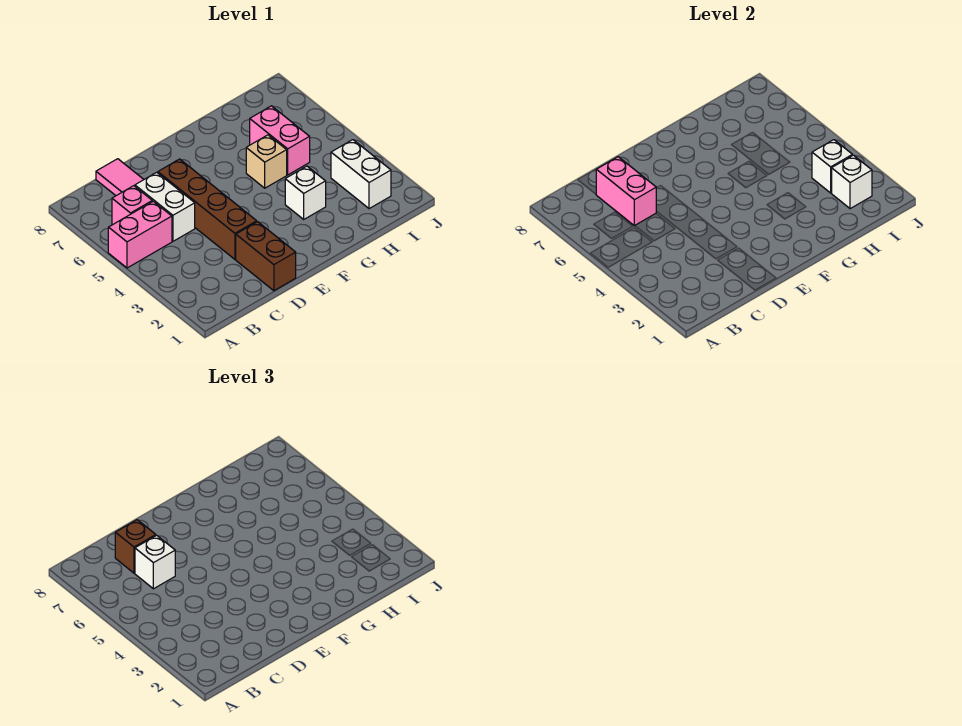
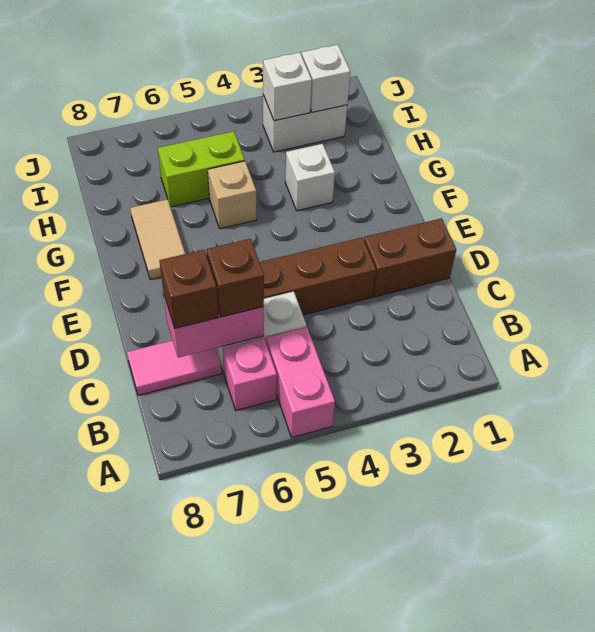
white 1x1 brick [135,535,175,589] -> brown 1x1 brick [207,239,264,317]
none -> tan 1x2 tile [130,199,185,279]
pink 1x2 brick [250,106,310,175] -> lime 1x2 brick [158,131,245,207]

